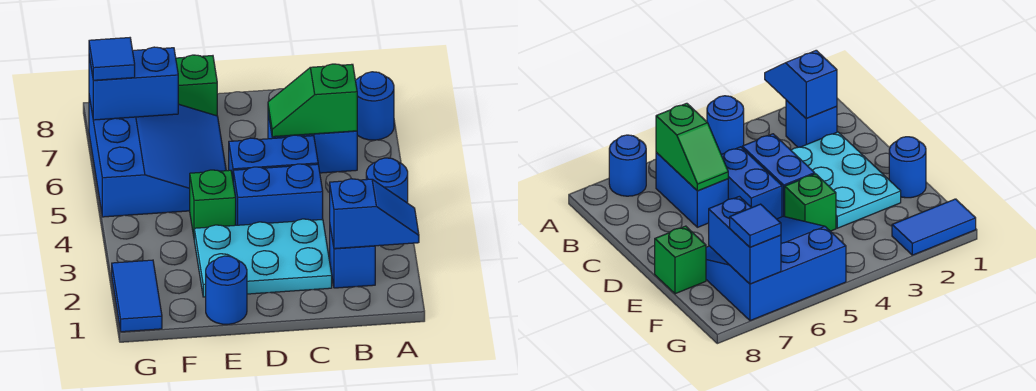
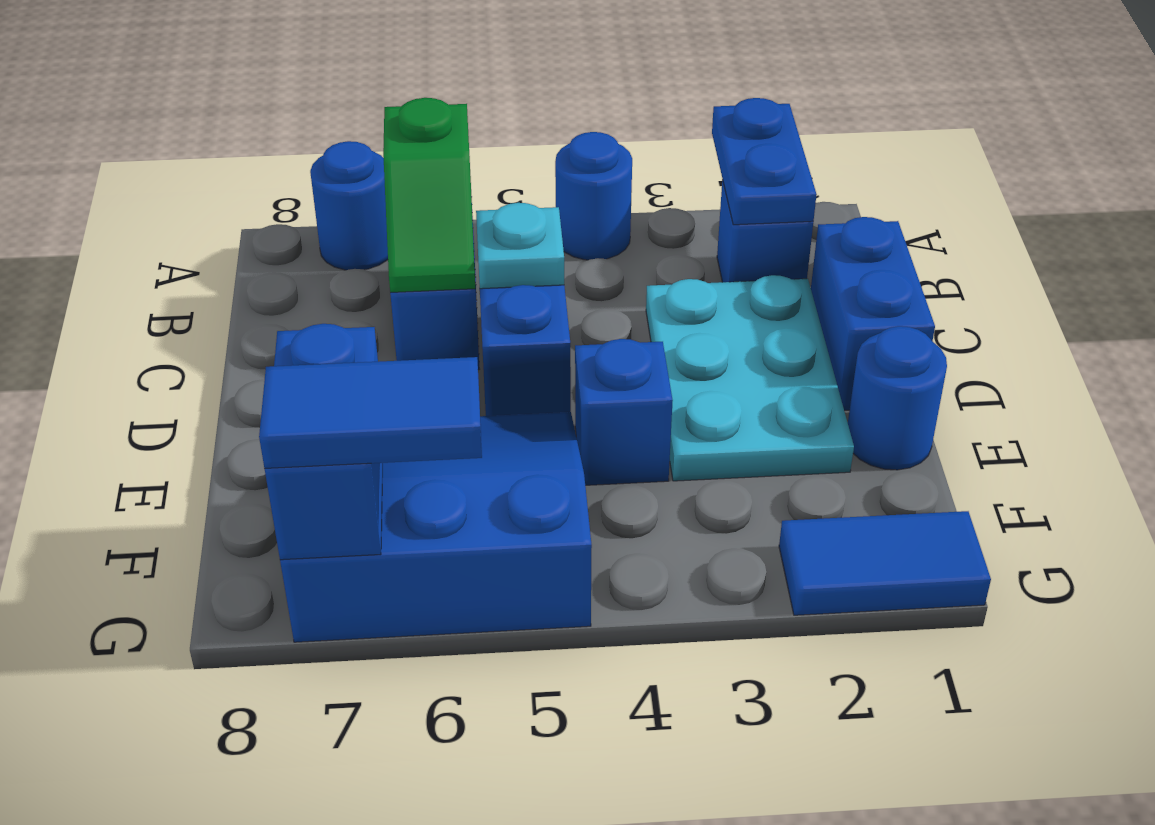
blue 1x2 slope [330,179,419,249] -> blue 1x2 plate [712,98,817,225]
blue 1x2 brick [233,164,323,225] -> blue 1x2 brick moved to [811,217,935,411]
none -> cyan 1x1 plate [476,203,564,289]
green 1x1 brick [190,170,236,236] -> blue 1x1 brick [575,339,673,485]
green 1x1 brick [176,55,217,116] -> none
blue 1x1 tile [89,38,135,80] -> blue 1x2 tile [259,357,482,468]

